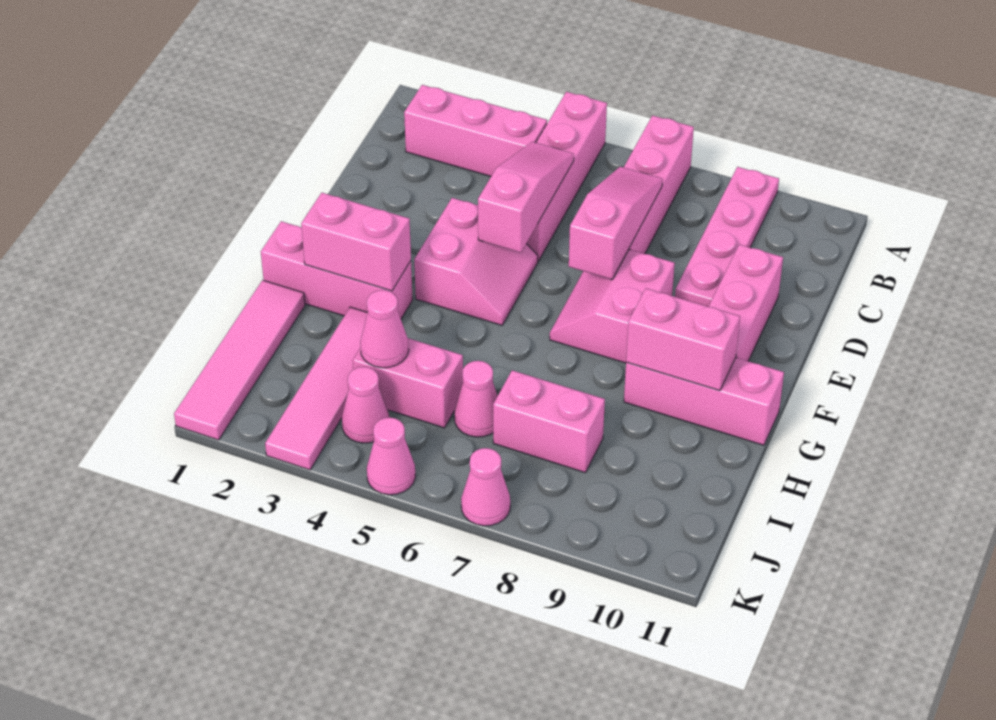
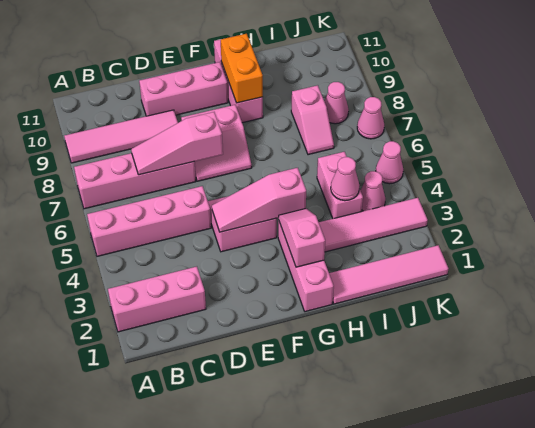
pink 1x4 plate [675,167,779,307] -> pink 1x4 tile [64,110,178,163]
pink 1x3 brick [404,85,547,176] -> pink 1x3 brick turned to [108,267,206,332]
pink 1x3 slope [478,142,574,253] -> pink 1x3 slope moved to [212,168,306,232]
pink 1x2 brick [301,193,411,291] -> pink 1x2 slope [279,209,325,267]
pink 1x2 brick [626,288,740,391] -> orange 1x2 brick [221,34,263,103]
pink 1x1 cone [454,361,497,437] -> pink 1x1 cone moved to [324,82,349,124]
pink 1x2 brick [493,370,605,473] -> pink 1x2 slope [291,85,334,155]

